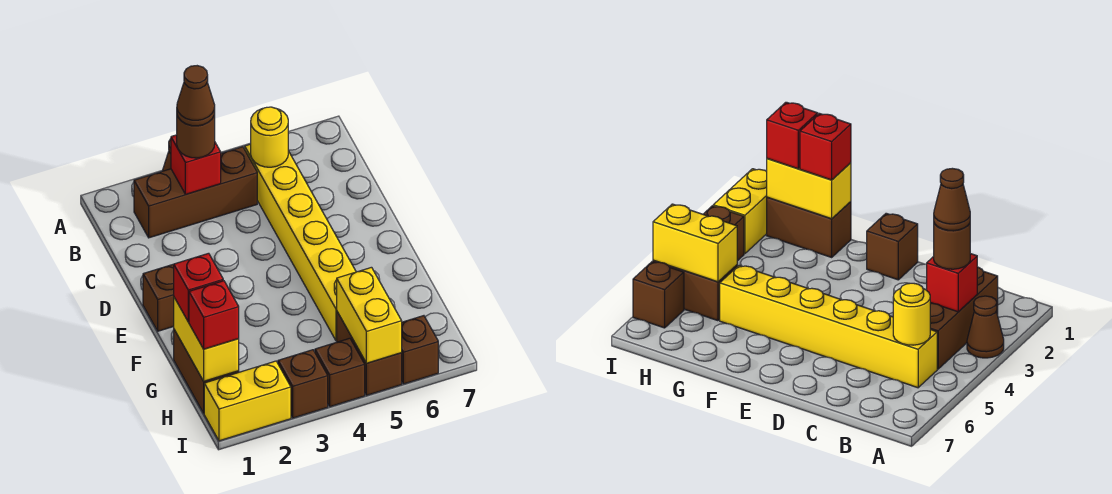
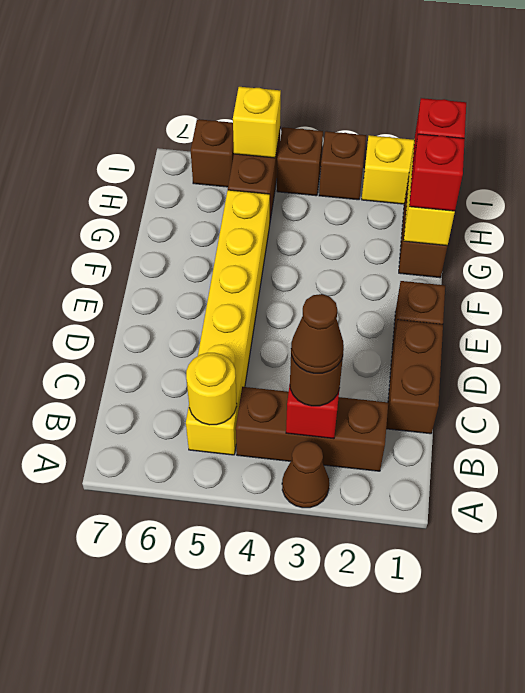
none -> brown 1x2 brick [386,320,443,434]
yellow 1x2 brick [337,267,402,363] -> yellow 1x1 brick [233,87,281,158]

